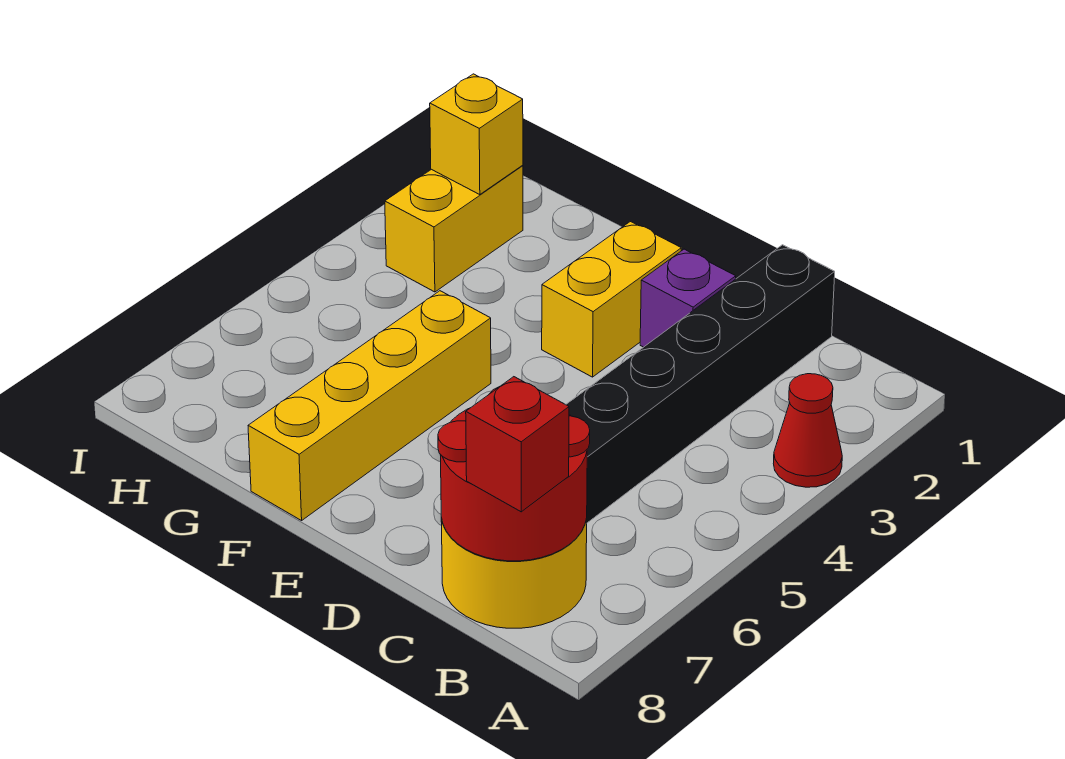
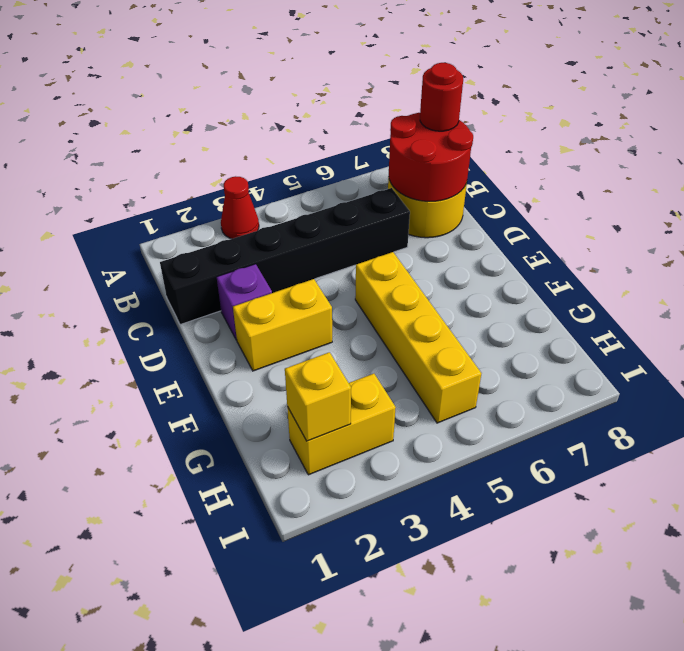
red 1x1 brick [466,377,569,512] -> red 1x1 round brick [420,63,463,131]
yellow 1x4 brick [248,291,491,521] -> yellow 1x4 brick turned to [355,252,481,423]

